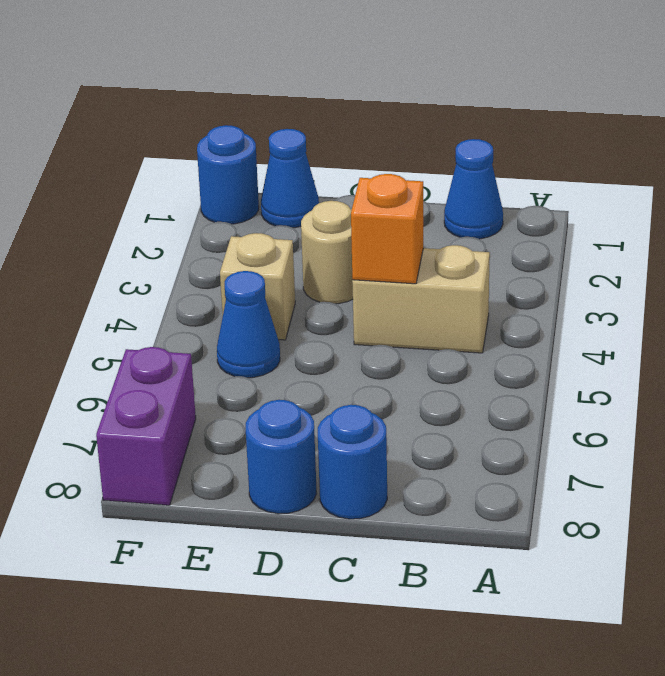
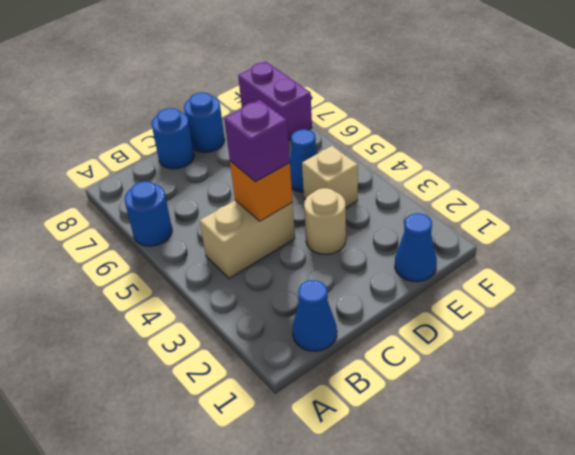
none -> purple 1x1 brick [224,100,290,182]
blue 1x1 round brick [197,125,259,224] -> blue 1x1 round brick moved to [125,181,172,246]

